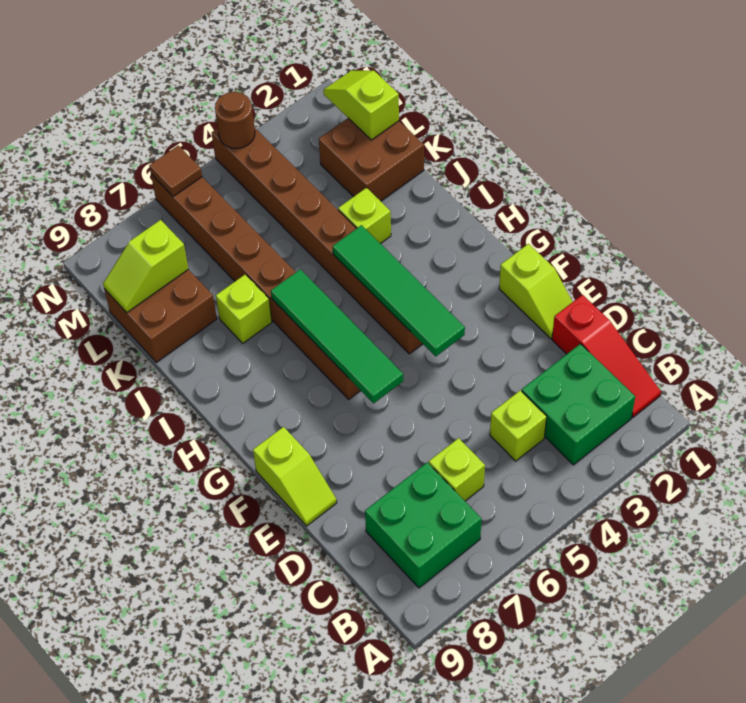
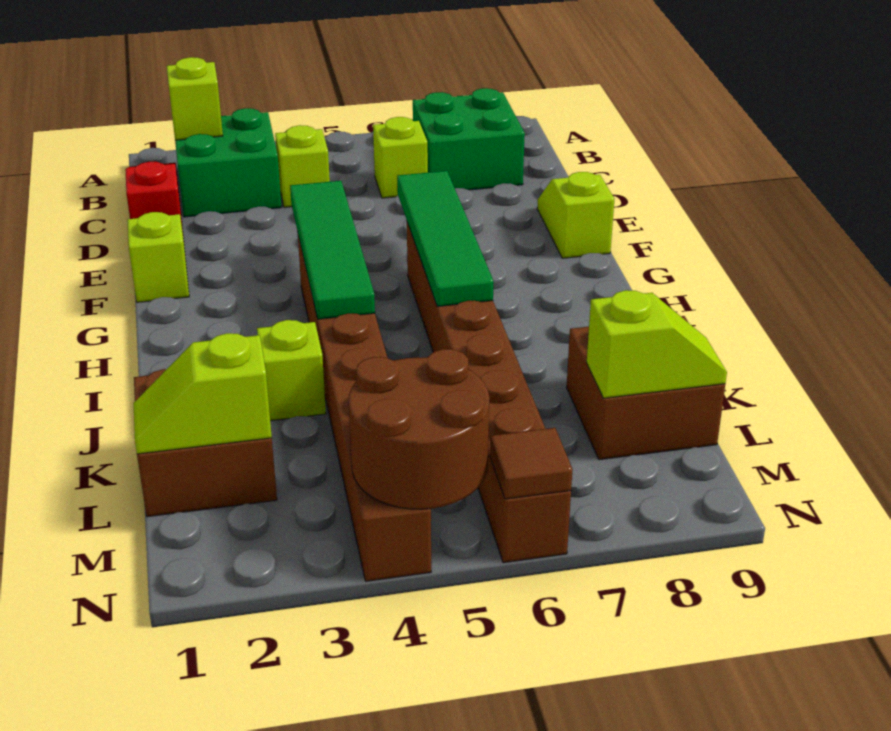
lime 1x1 brick [216,274,272,343] -> lime 1x1 brick moved to [167,57,223,140]
lime 1x2 slope [324,70,399,140] -> lime 1x2 slope turned to [133,333,272,454]
brown 1x1 round brick [215,92,255,148] -> brown 2x2 round brick [349,349,489,509]

